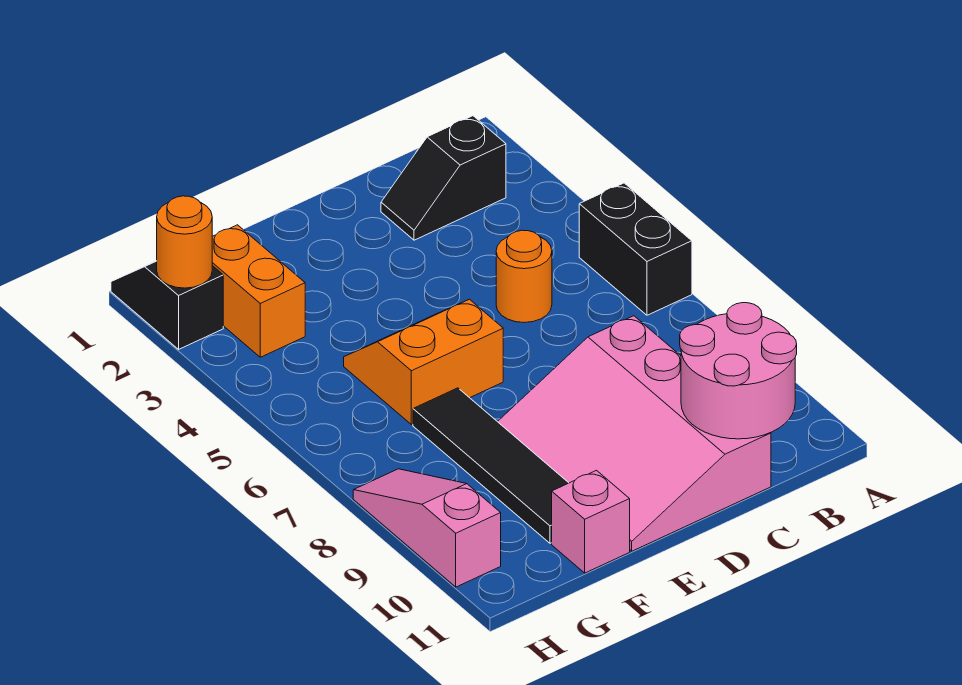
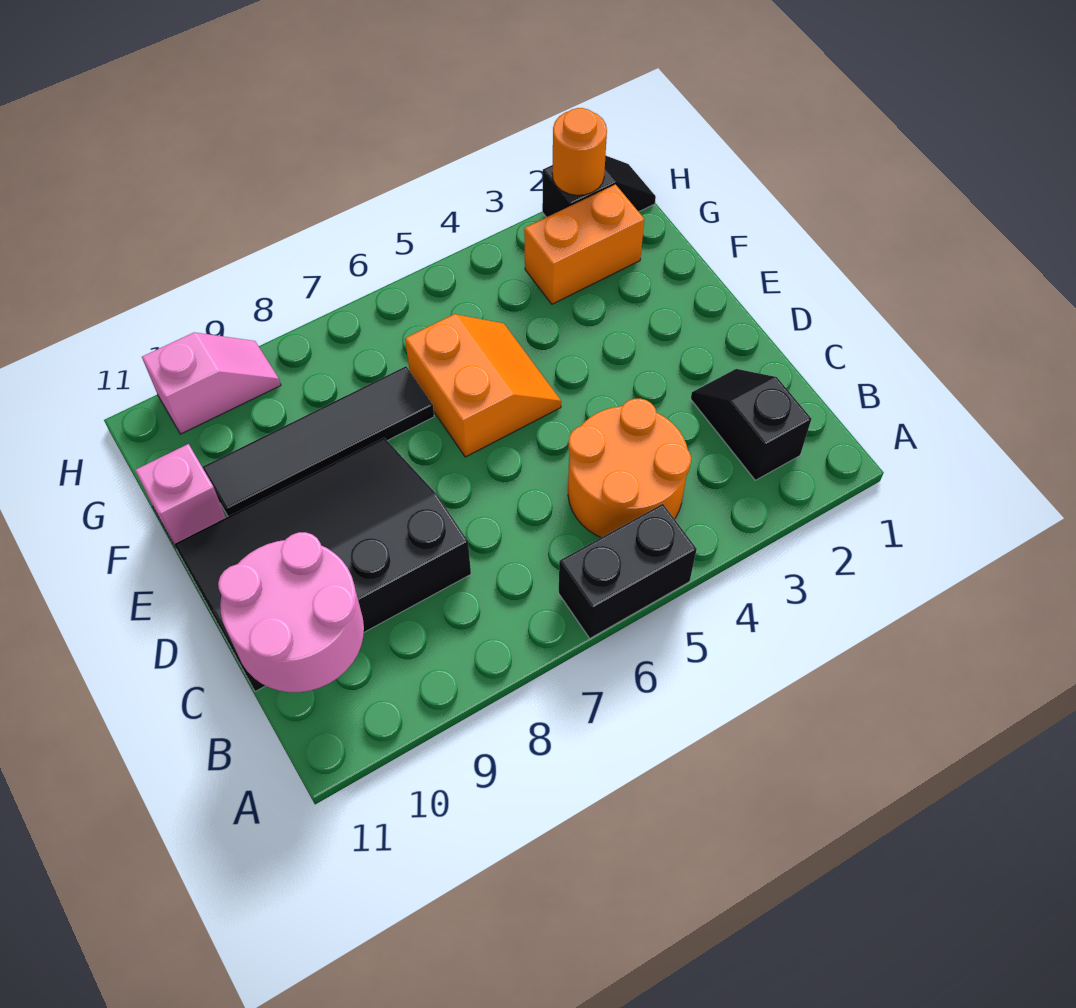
orange 1x1 round brick [496,230,552,323] -> orange 2x2 round brick [568,398,691,537]
pink 3x4 slope [498,316,771,551] -> black 3x4 slope [174,438,471,691]
pink 1x3 slope [353,469,501,587] -> pink 1x2 slope [142,332,281,434]

